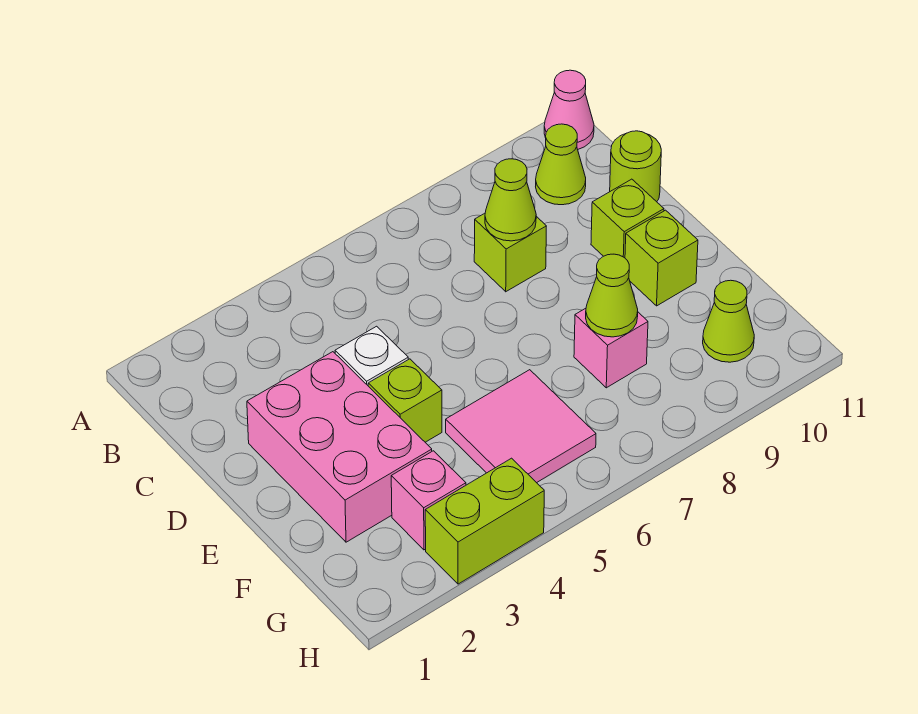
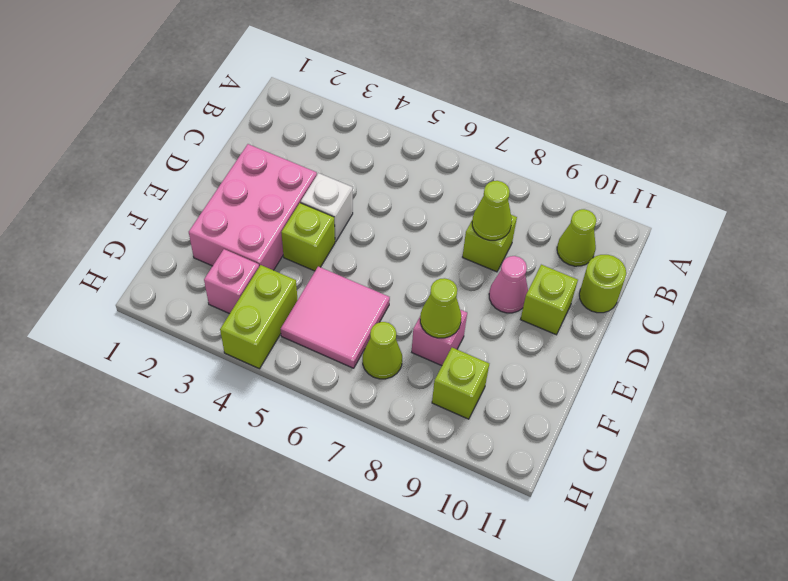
pink 1x1 cone [544,70,594,149] -> pink 1x1 cone moved to [489,256,528,313]
lime 1x1 brick [625,210,698,306] -> lime 1x1 brick moved to [432,348,489,419]
lime 1x1 cone [703,280,754,362] -> lime 1x1 cone moved to [363,322,402,379]
lime 1x2 brick [425,458,544,584] -> lime 1x2 brick turned to [220,265,297,369]

